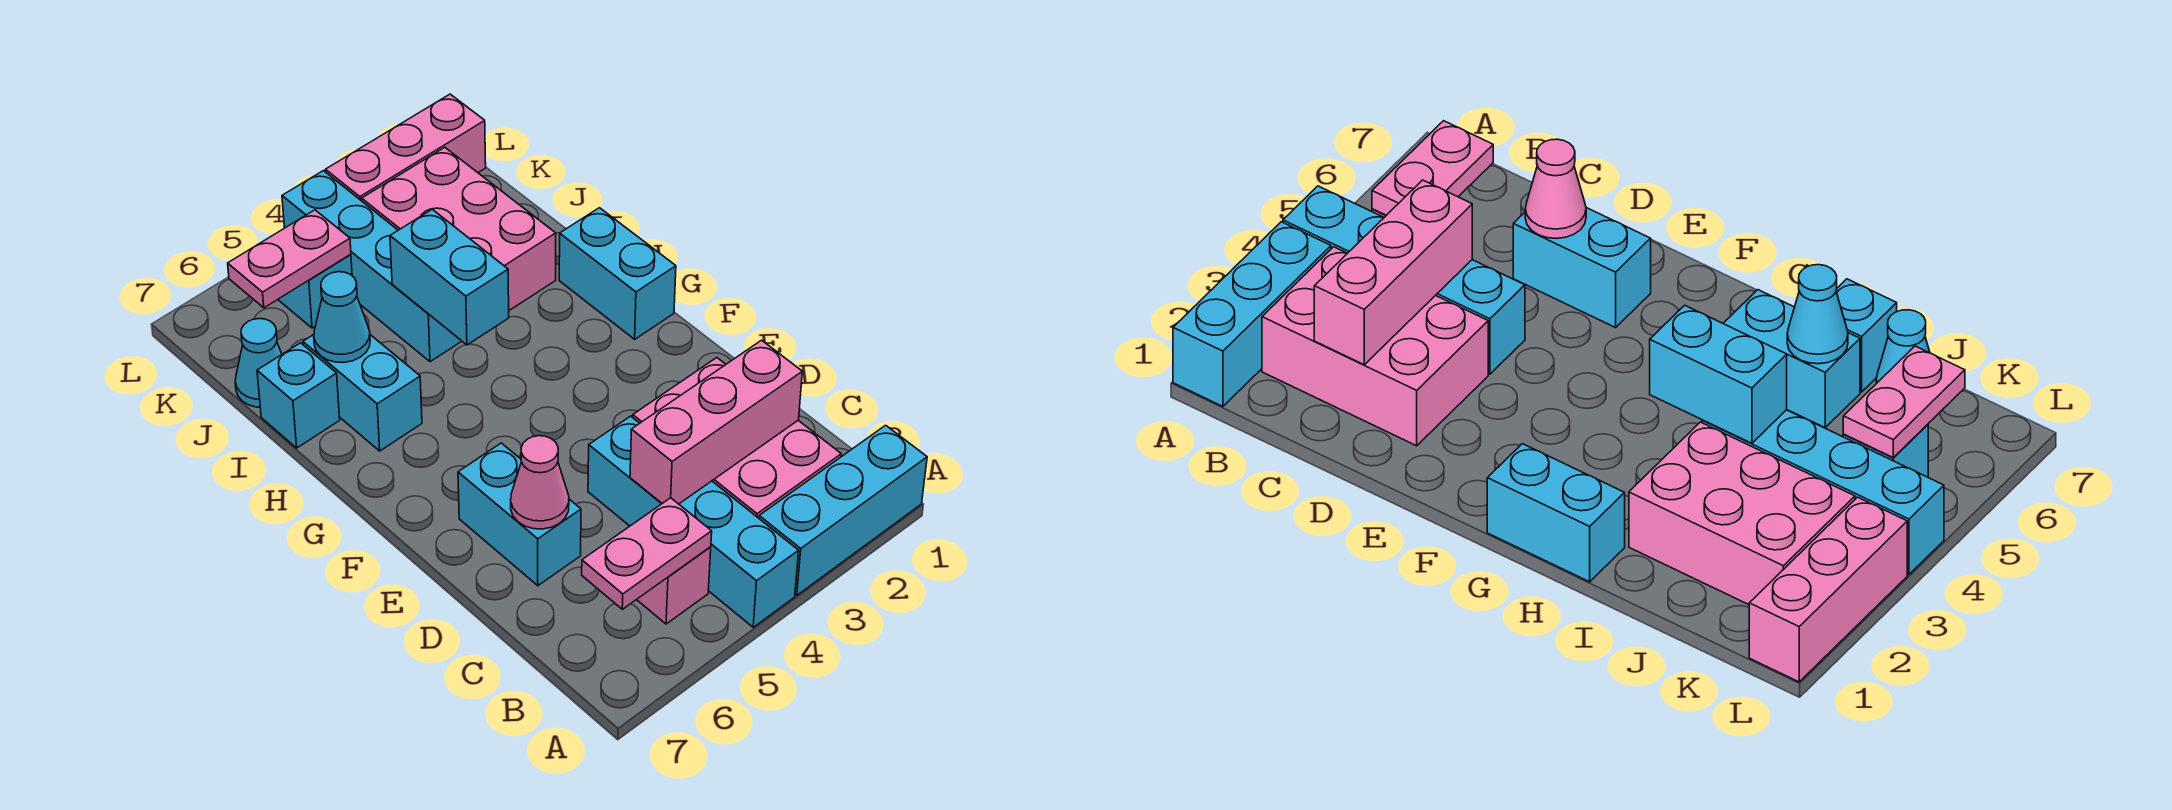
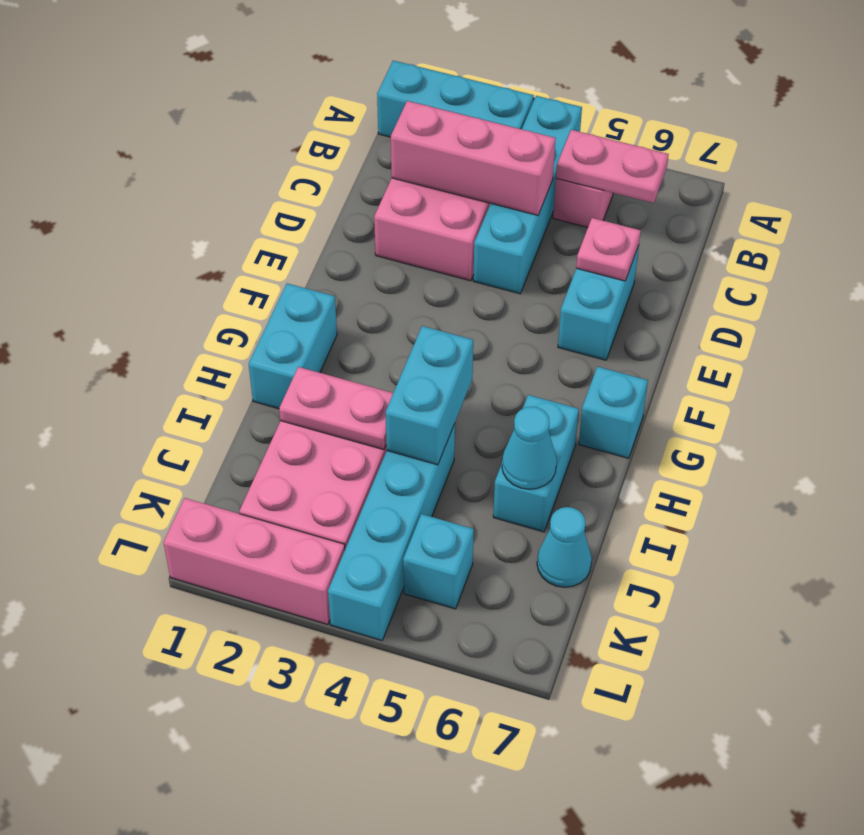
pink 1x1 cone [511,436,569,529] -> pink 1x1 plate [576,218,641,281]
cyan 1x1 brick [257,343,340,448] -> cyan 1x1 brick moved to [579,367,648,458]
pink 1x2 plate [228,210,351,308] -> pink 1x2 plate moved to [279,367,393,450]

